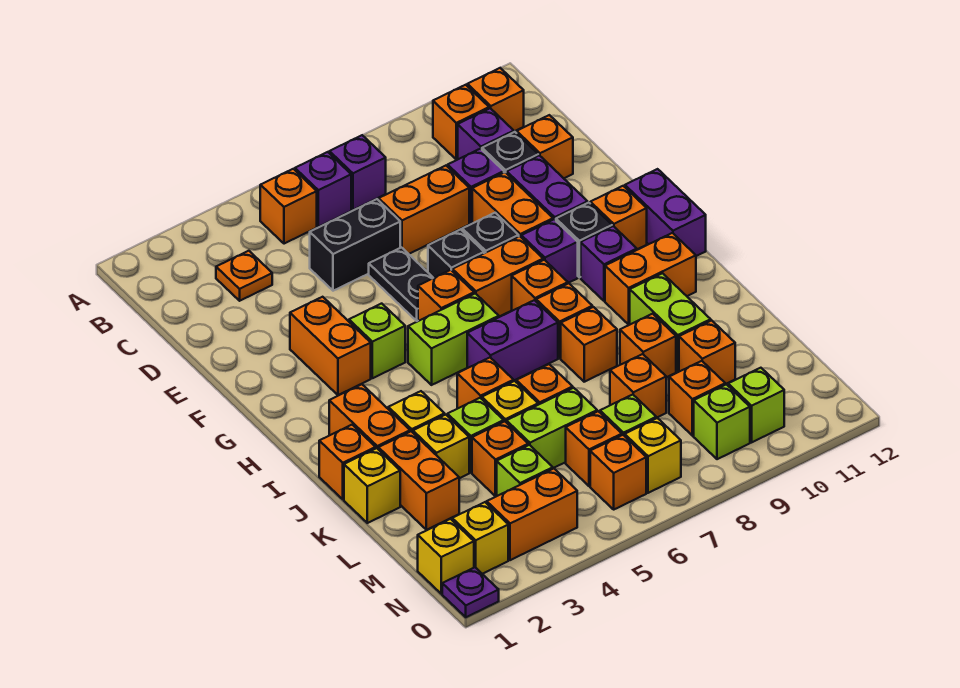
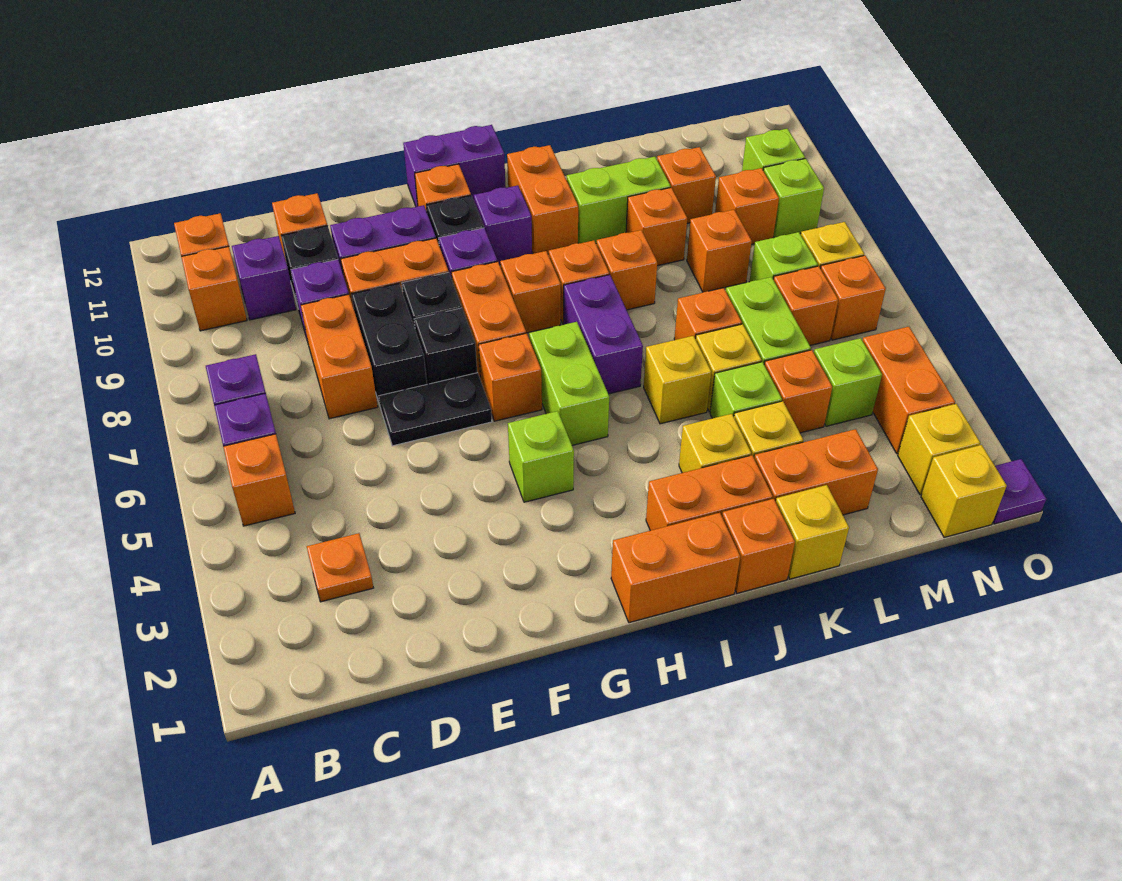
black 1x2 brick [310,199,400,291] -> black 1x2 brick moved to [352,283,427,404]
orange 1x2 brick [290,297,371,395] -> orange 1x2 brick moved to [611,513,740,623]
orange 1x1 brick [457,358,514,409] -> yellow 1x1 brick [644,336,711,424]

